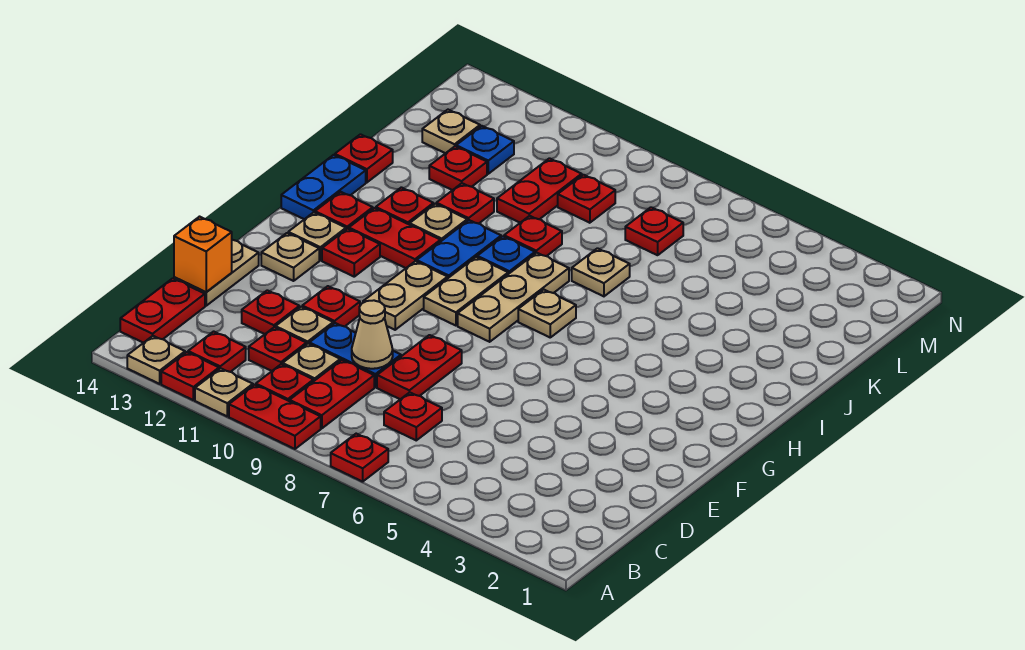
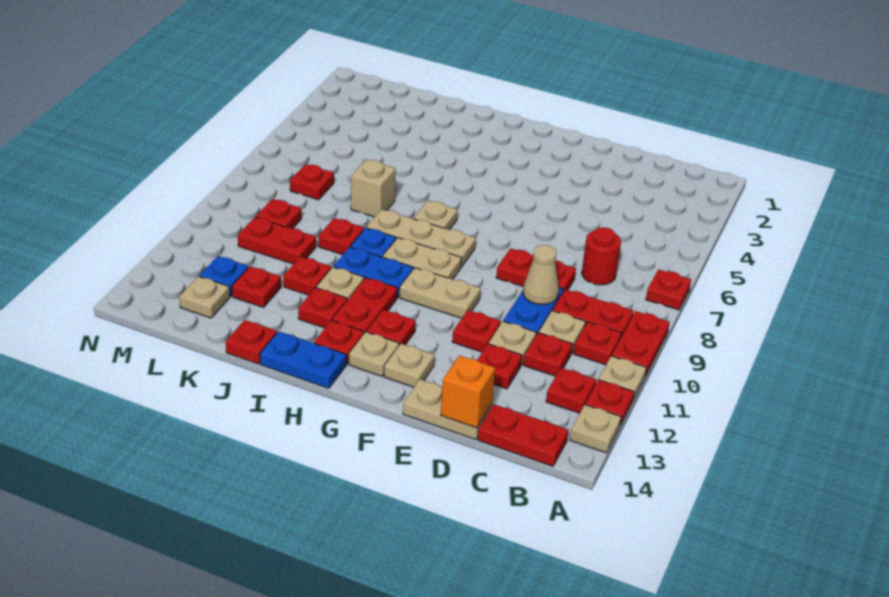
red 1x1 plate [384,392,442,440] -> red 1x1 round brick [582,227,621,285]
tan 1x1 plate [572,248,630,296] -> tan 1x1 brick [351,160,395,217]

